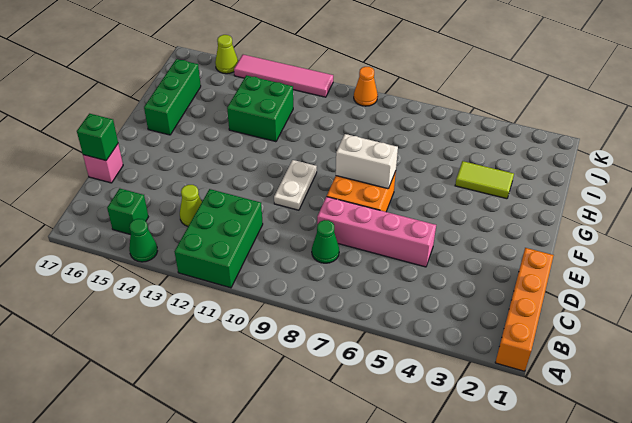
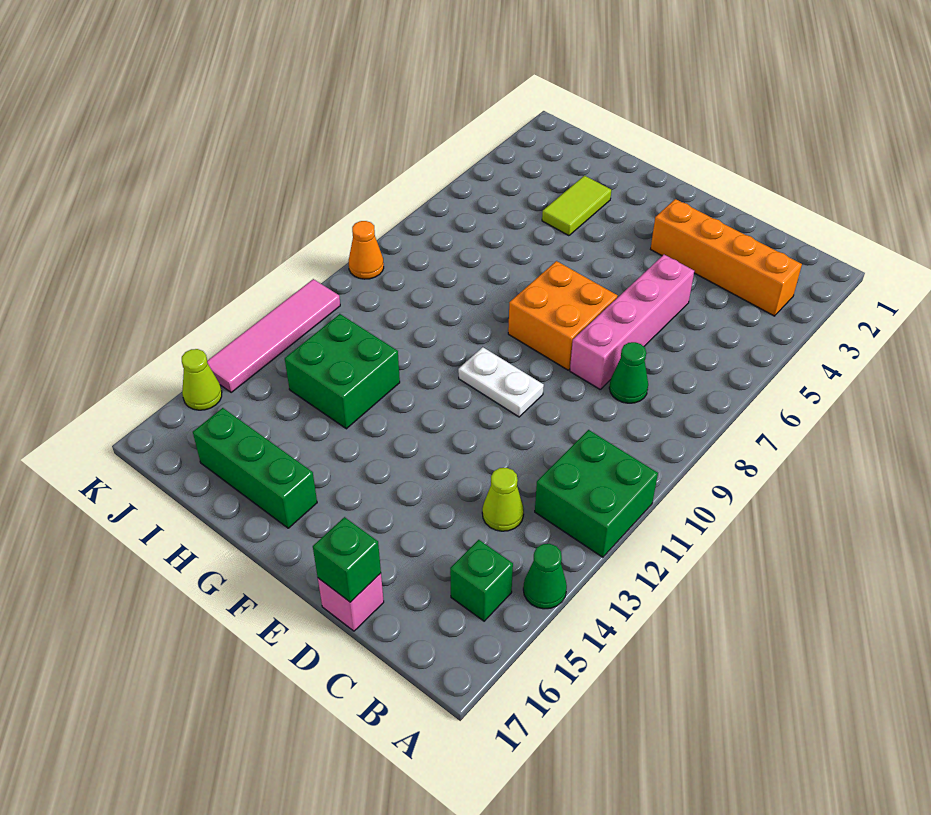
orange 1x4 brick [495,248,554,371] -> orange 1x4 brick moved to [651,199,802,316]
green 2x3 brick [174,189,263,288] -> green 2x2 brick [535,430,658,557]
white 1x2 brick [336,134,398,189] -> none

